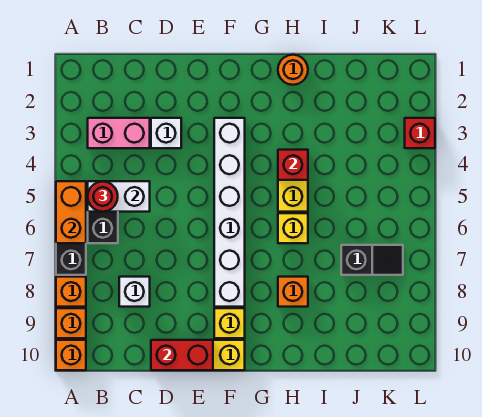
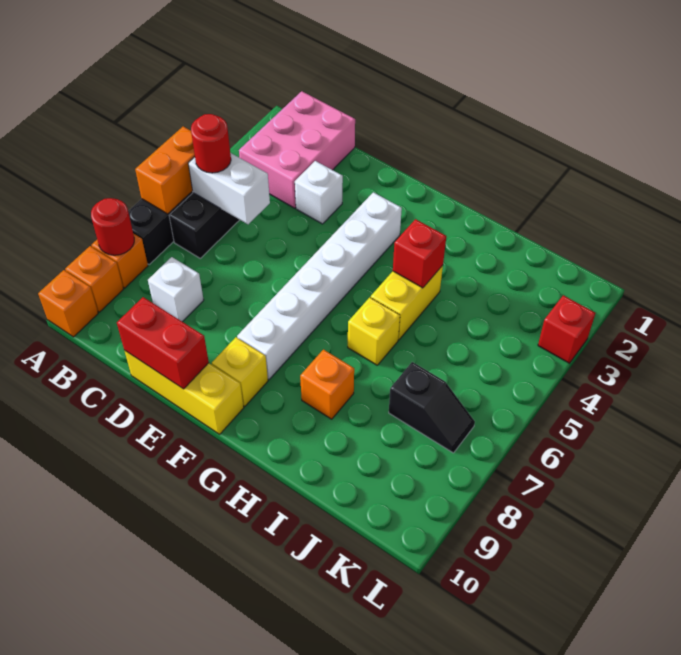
none -> red 1x1 round brick [91,198,134,255]
pink 1x2 brick [88,118,150,148] -> pink 2x3 brick [239,91,355,208]
orange 1x1 round brick [278,55,308,85] -> none

